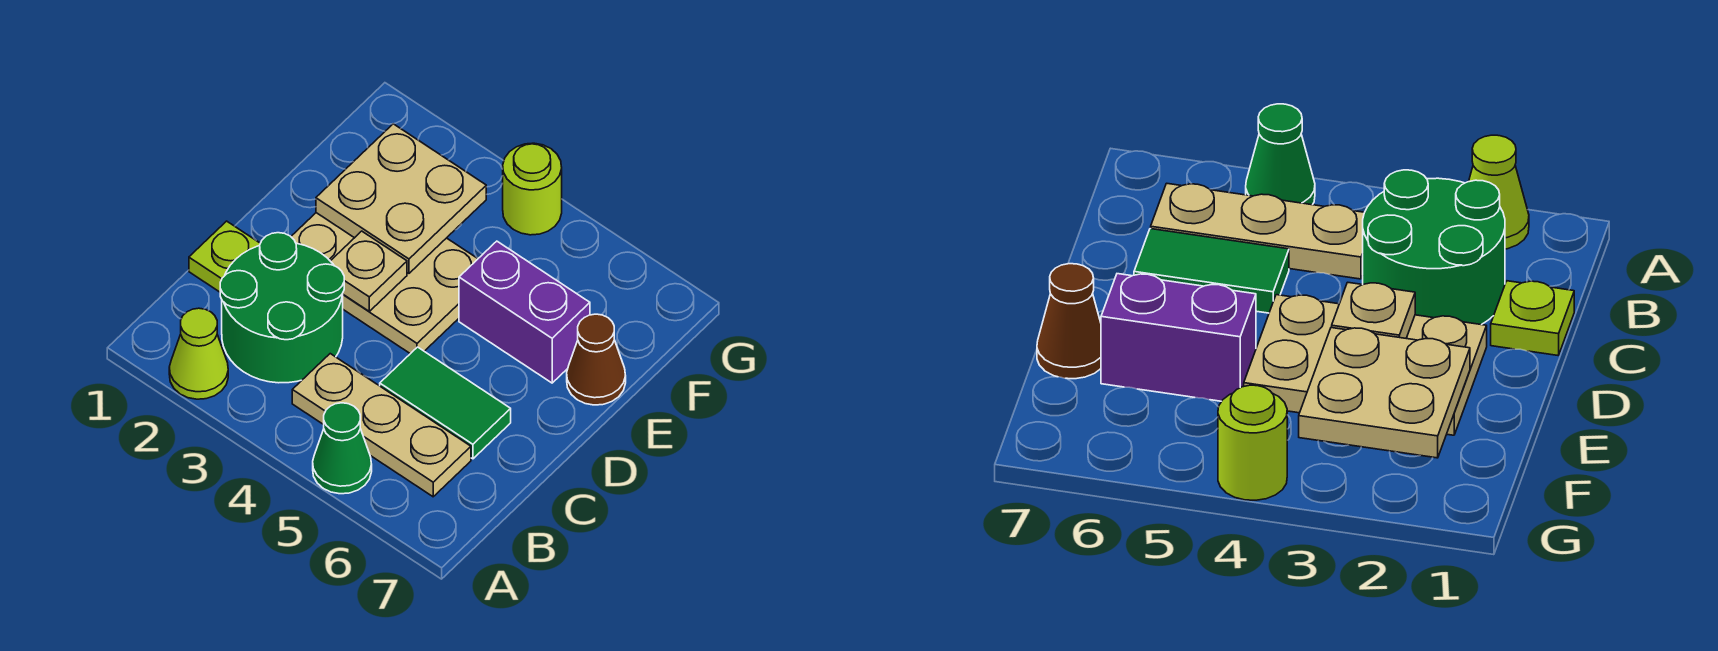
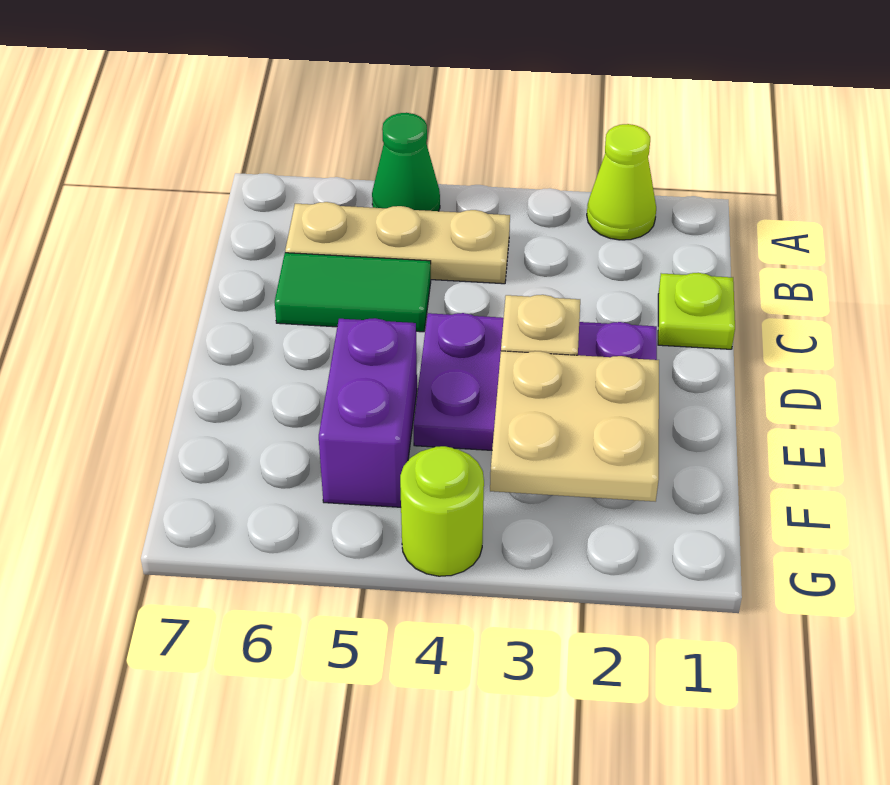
green 2x2 round brick [220,233,344,383] -> none
tan 2x3 plate [291,213,478,354] -> purple 2x3 plate [414,313,657,450]
purple 1x2 brick [459,241,590,383] -> purple 1x2 brick turned to [319,318,417,507]
brown 1x1 cone [567,314,626,405] -> none

